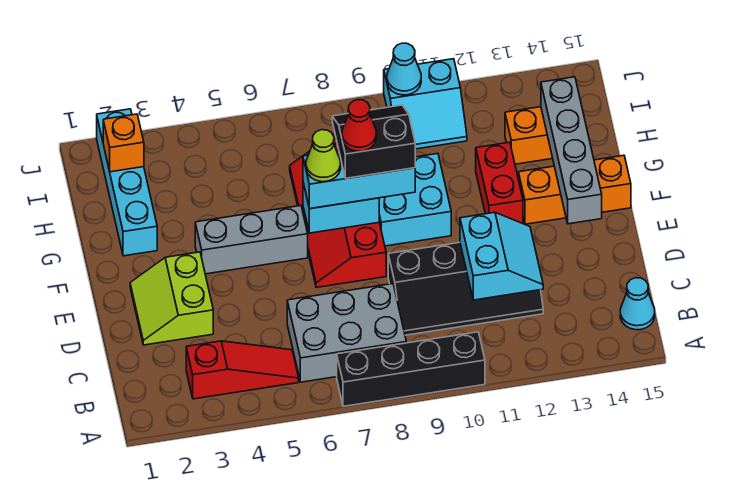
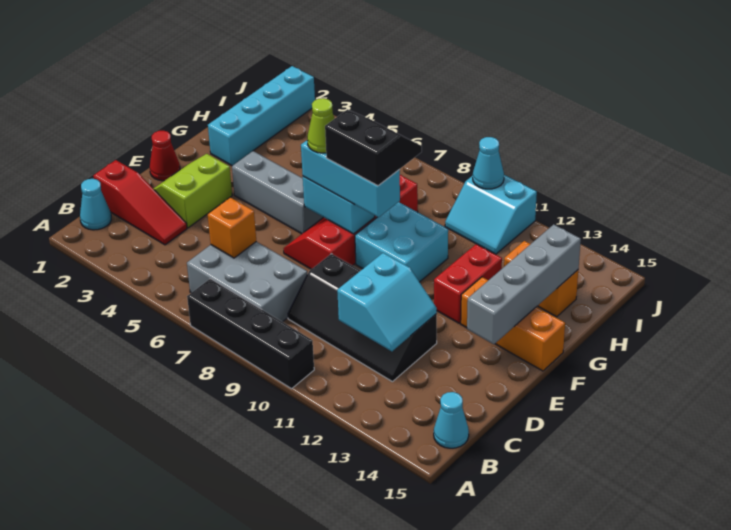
none -> cyan 1x1 cone [80,179,111,230]
red 1x3 slope [186,341,299,399] -> red 1x3 slope moved to [93,160,187,245]
red 1x1 cone [342,100,376,151] -> red 1x1 cone moved to [150,131,180,181]
orange 1x1 brick [103,114,144,172] -> orange 1x1 brick moved to [208,197,256,258]

